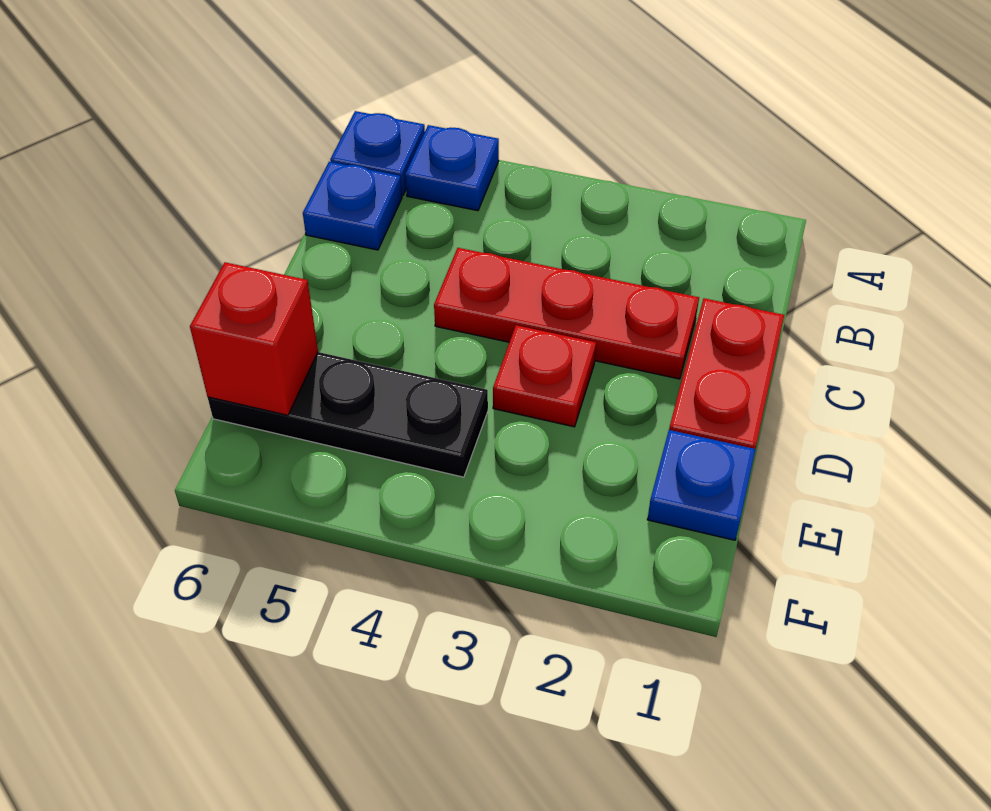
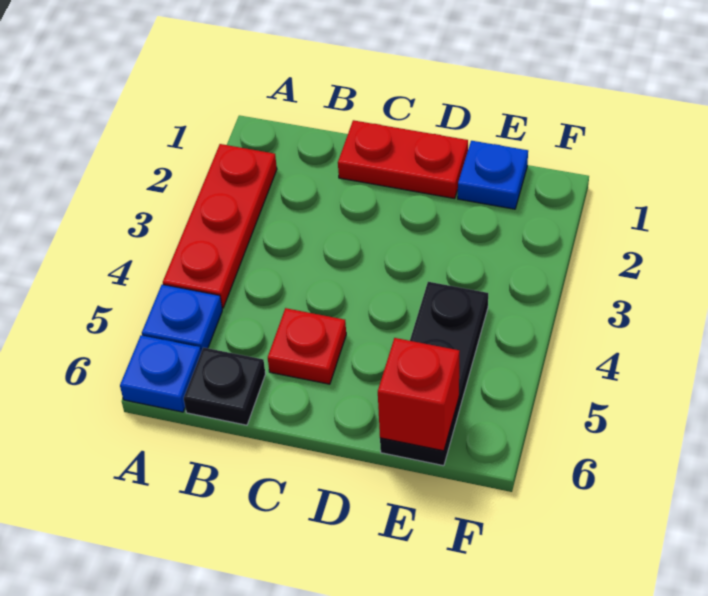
blue 1x1 plate [303,162,402,250] -> black 1x1 plate [184,348,265,425]
red 1x3 plate [434,248,699,379] -> red 1x3 plate moved to [163,144,277,308]
red 1x1 plate [493,325,596,427] -> red 1x1 plate moved to [268,308,346,384]

